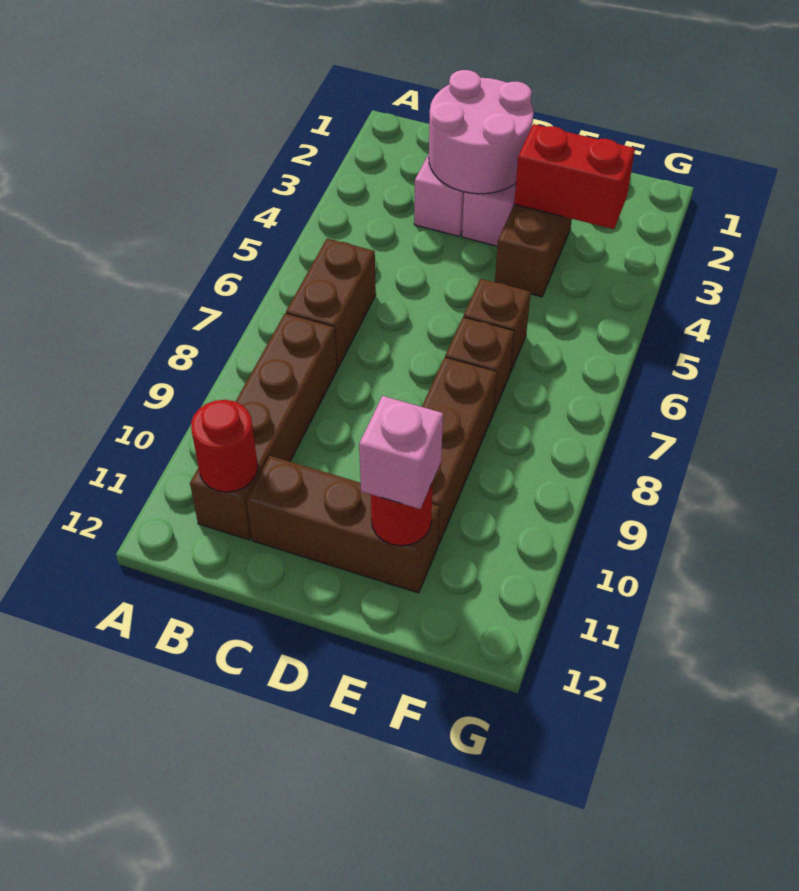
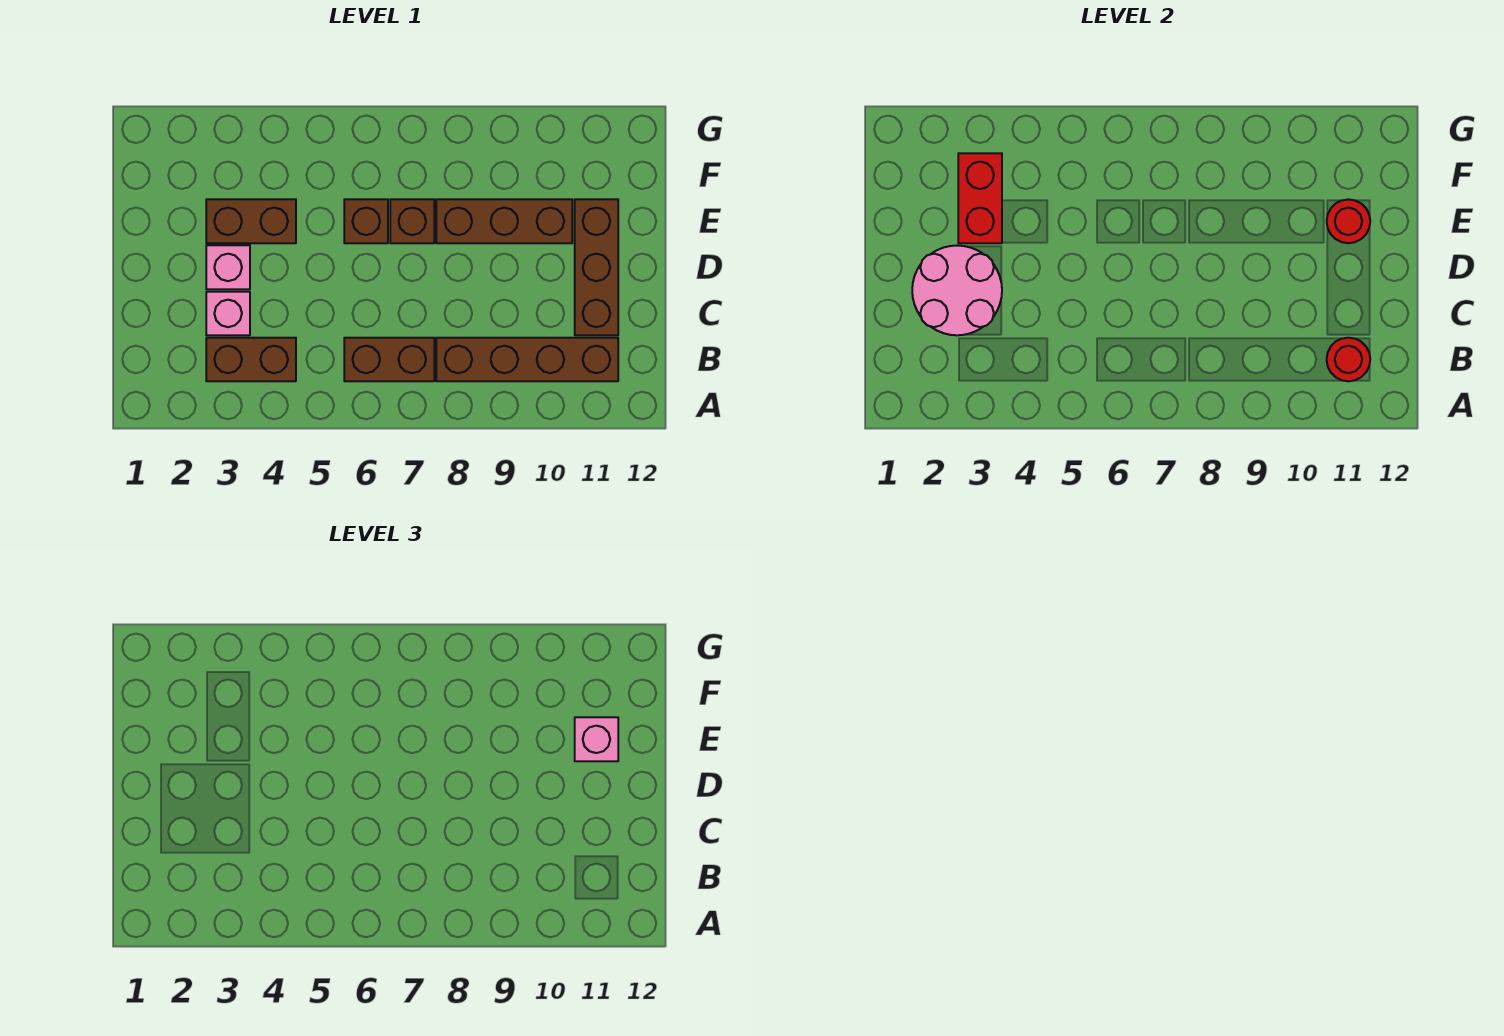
none -> brown 1x2 brick [206,338,296,381]

